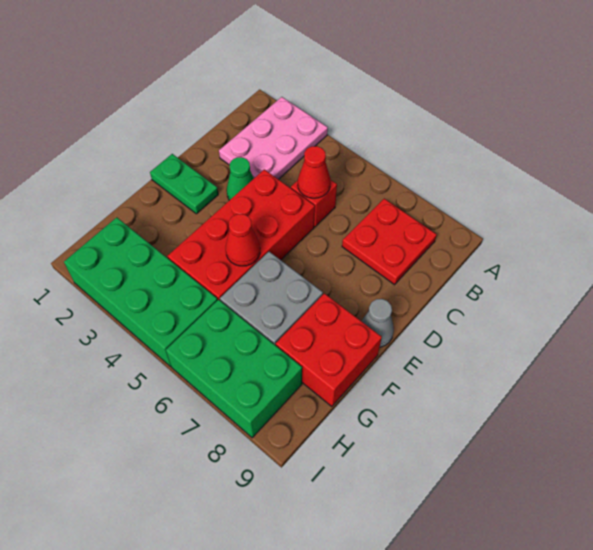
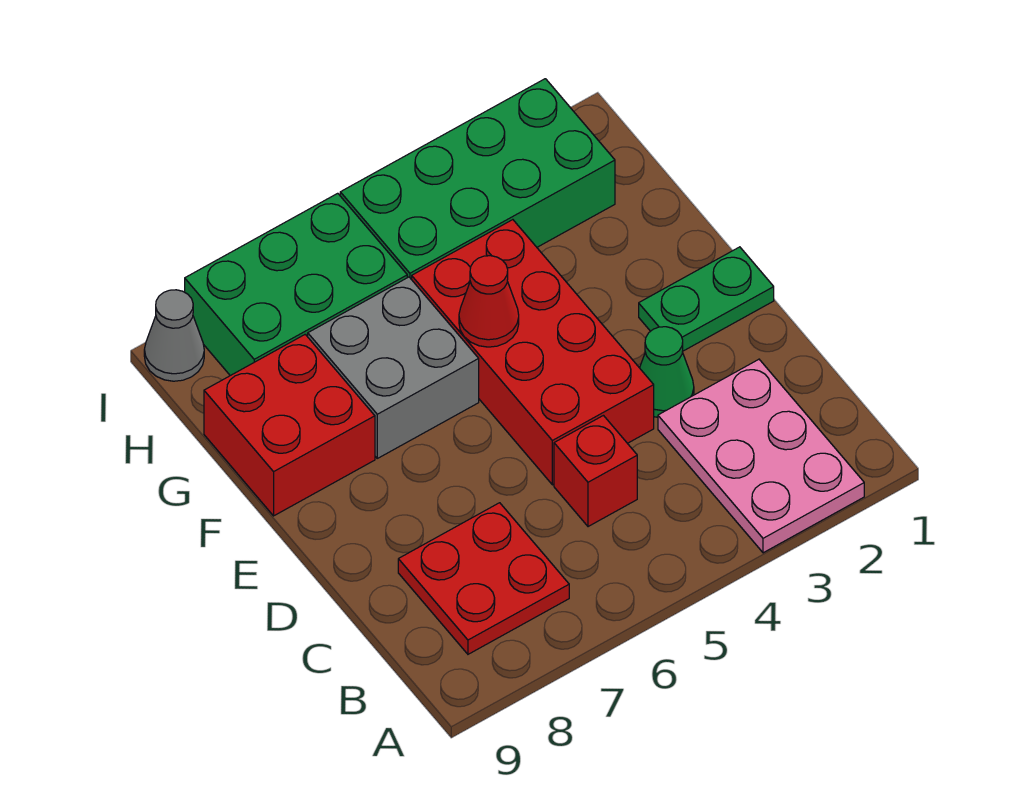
red 1x1 cone [298,146,331,198] -> none
grey 1x1 cone [362,299,394,347] -> grey 1x1 cone moved to [144,290,204,381]

